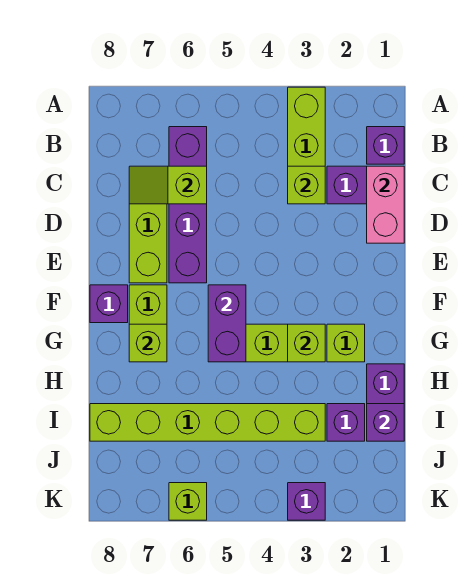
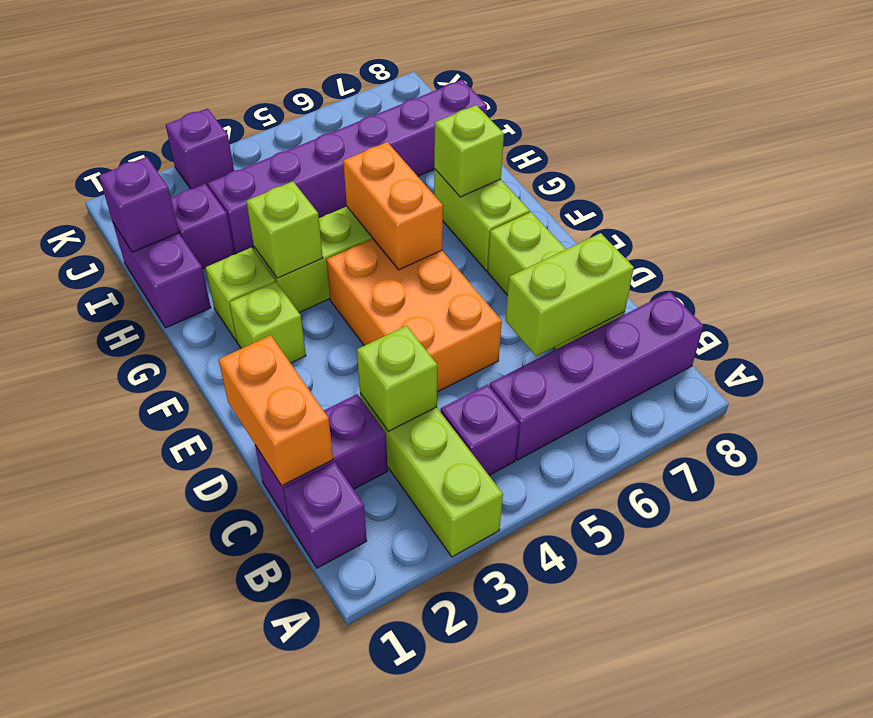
purple 1x4 brick [169,127,207,283] -> purple 1x4 brick turned to [490,292,703,460]
pink 1x2 brick [367,166,404,243] -> orange 1x2 brick [219,335,333,486]
lime 1x2 slope [129,166,207,204] -> lime 1x2 brick [506,233,634,356]
none -> orange 2x3 brick [326,239,502,392]
purple 1x2 brick [208,285,246,362] -> orange 1x2 brick [343,142,443,270]
purple 1x1 brick [90,285,128,323] -> purple 1x1 brick moved to [441,385,519,475]
lime 1x6 brick [90,404,325,441] -> purple 1x6 brick [208,80,487,254]
lime 1x1 brick [169,483,207,520] -> lime 1x1 brick moved to [229,282,306,363]

